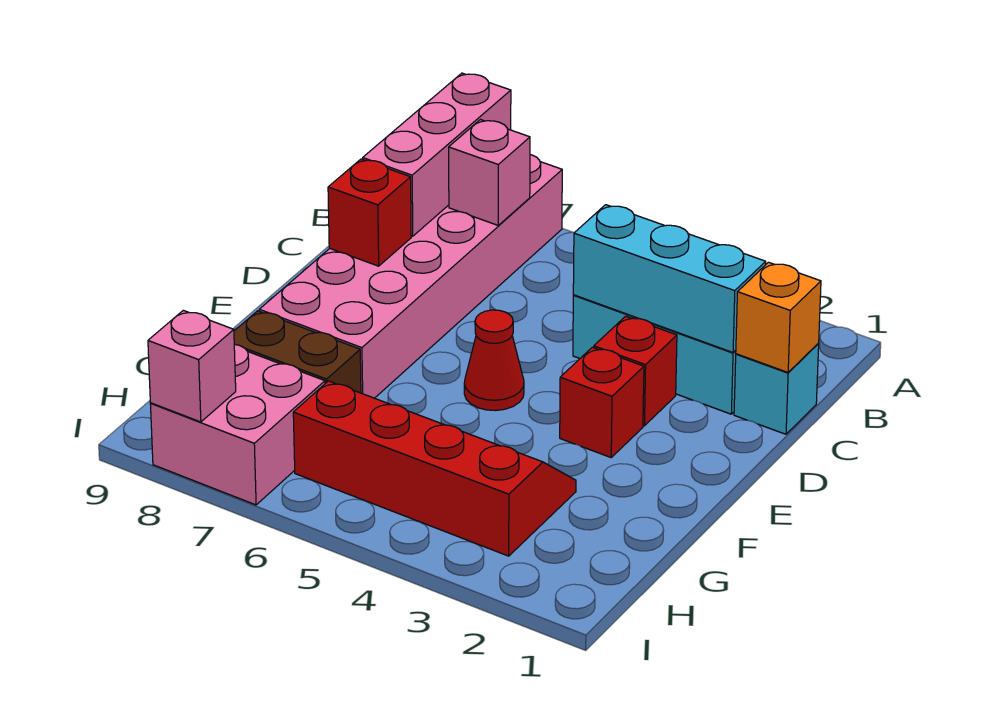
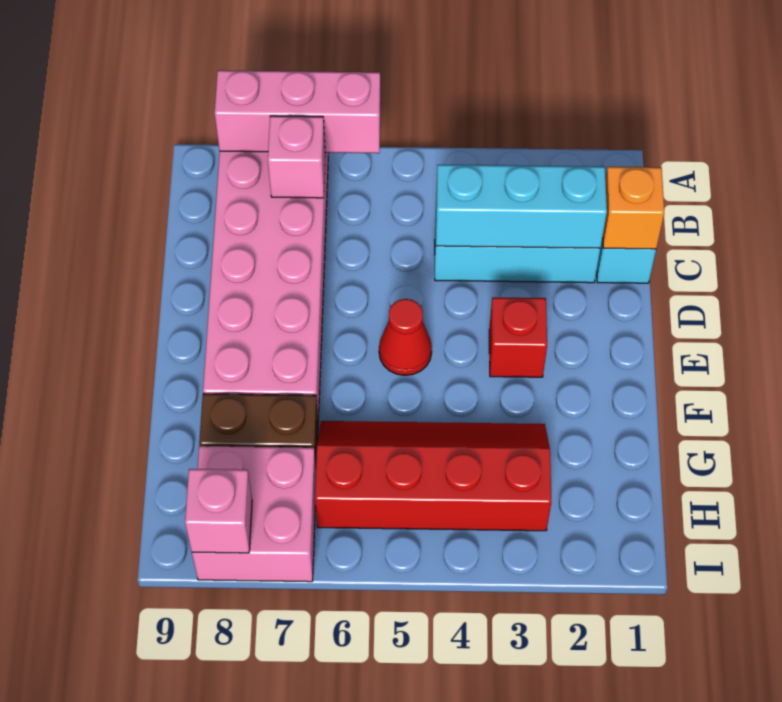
pink 1x3 brick [363,73,511,236] -> pink 1x3 brick turned to [215,70,380,153]
red 1x1 brick [594,316,677,426] -> none
red 1x1 brick [328,159,411,266] -> none

